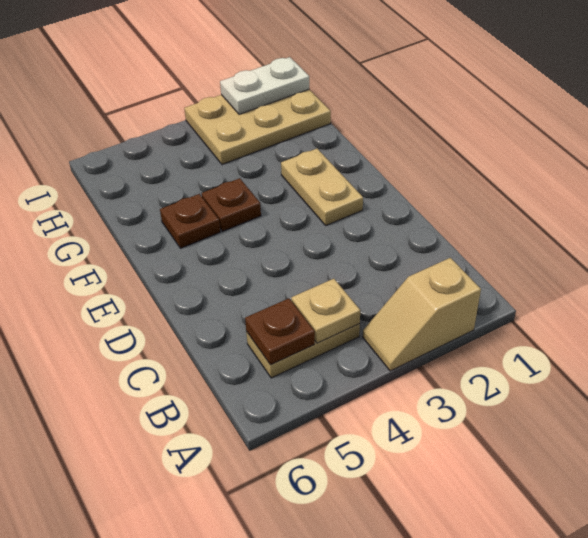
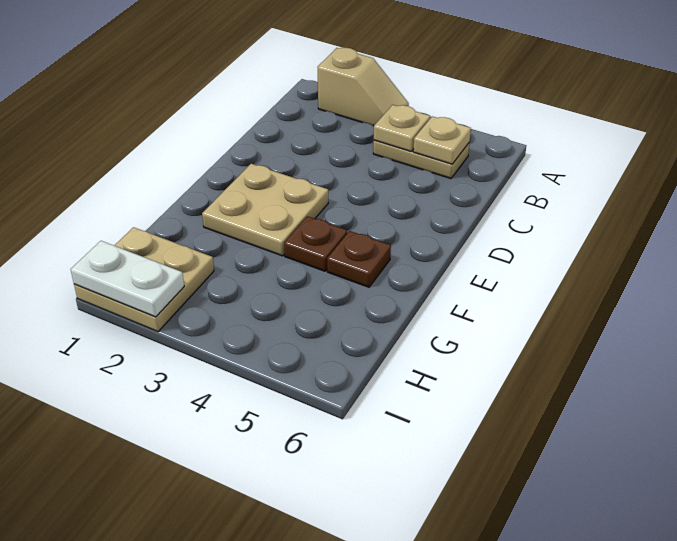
brown 1x1 plate [245,298,315,365] -> tan 1x1 plate [413,116,471,164]
tan 1x2 plate [281,149,363,225] -> tan 2x2 plate [202,164,328,256]
tan 2x3 plate [184,90,331,165] -> tan 2x2 plate [74,227,214,332]

